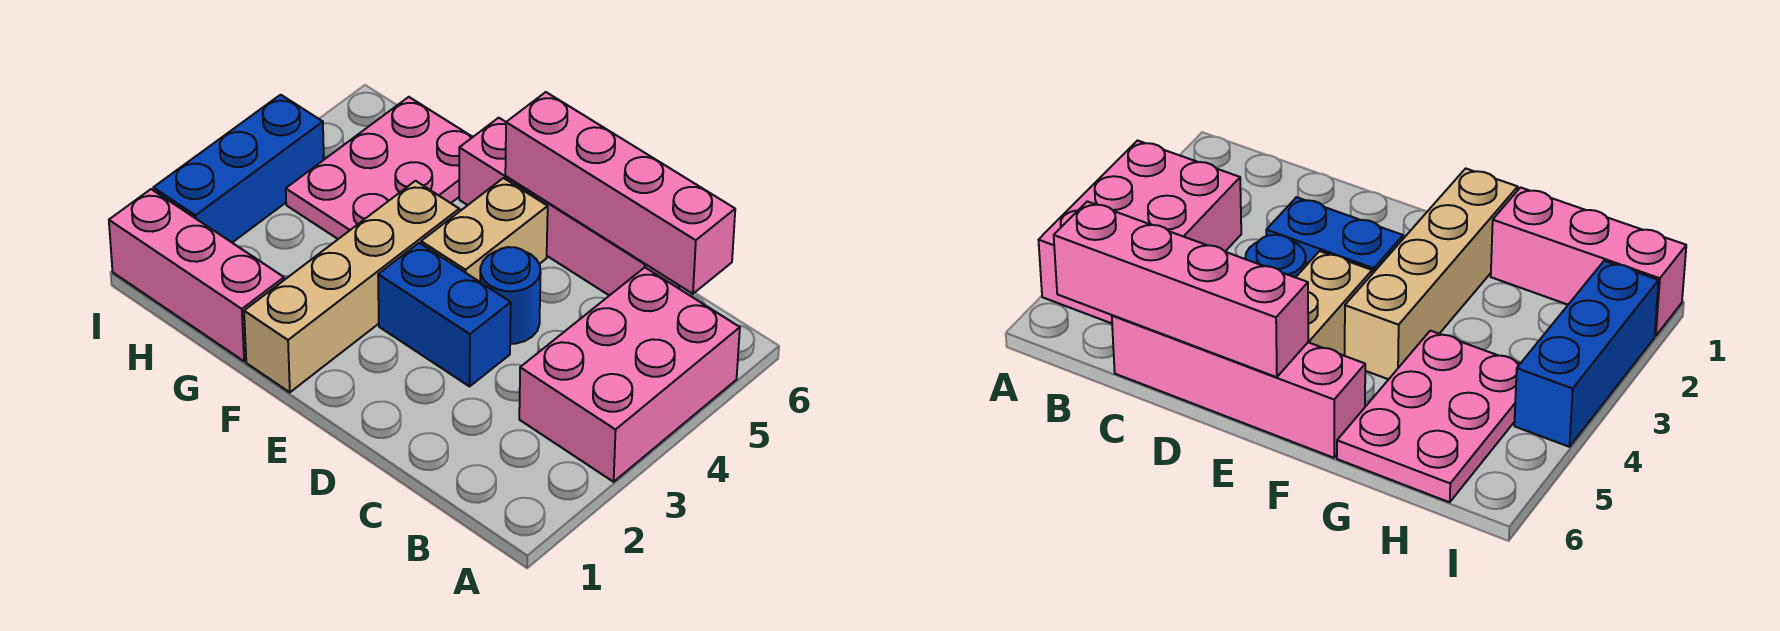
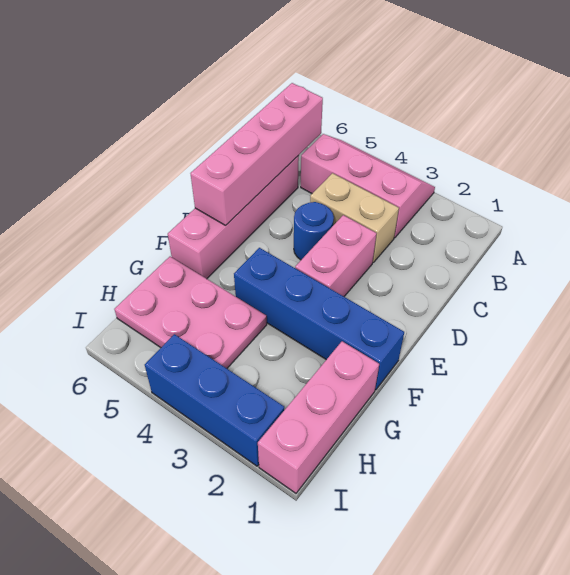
pink 2x3 brick [519,267,740,482] -> pink 2x3 slope [301,134,435,238]
blue 1x2 brick [378,243,511,386] -> pink 1x2 brick [295,215,377,296]
tan 1x2 brick [421,178,548,282] -> tan 1x2 brick moved to [310,173,399,262]
tan 1x4 brick [244,181,459,392] -> blue 1x4 brick [234,248,404,390]

